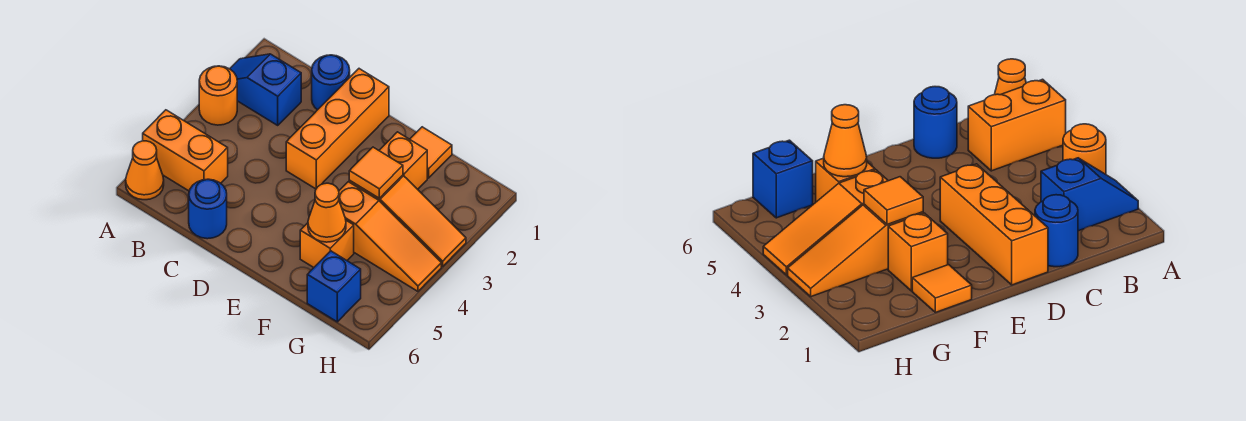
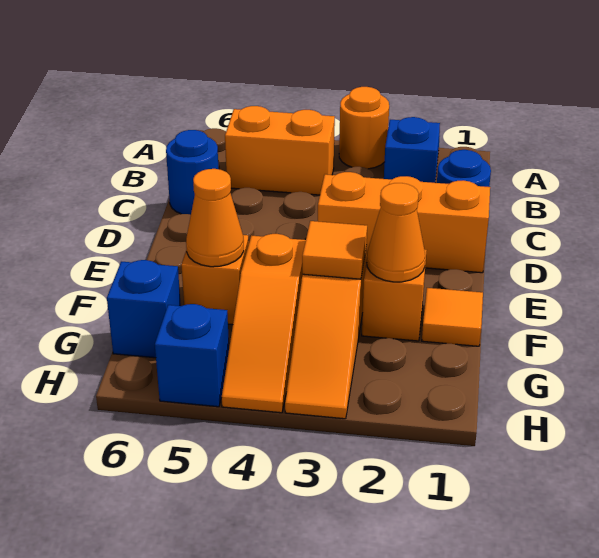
orange 1x2 brick [143,110,228,191] -> orange 1x2 brick turned to [225,106,335,195]
orange 1x1 cone [126,141,164,200] -> orange 1x1 cone moved to [367,183,425,282]
none -> blue 1x1 brick [155,304,229,407]

